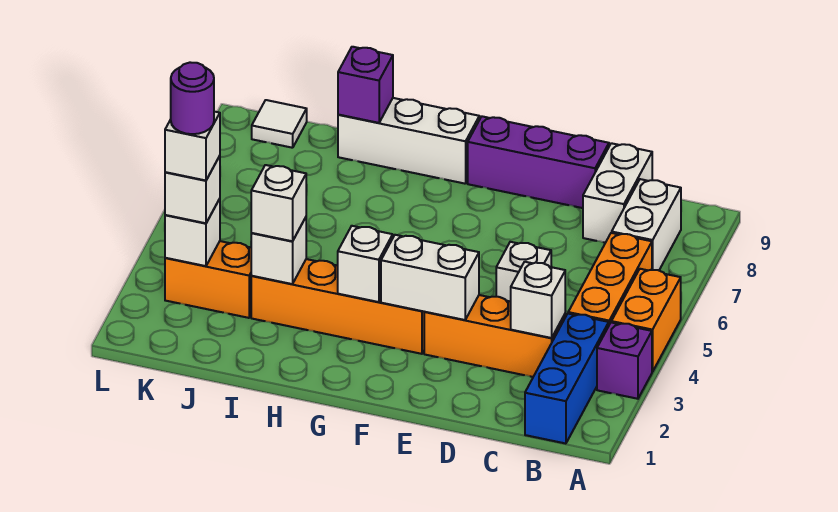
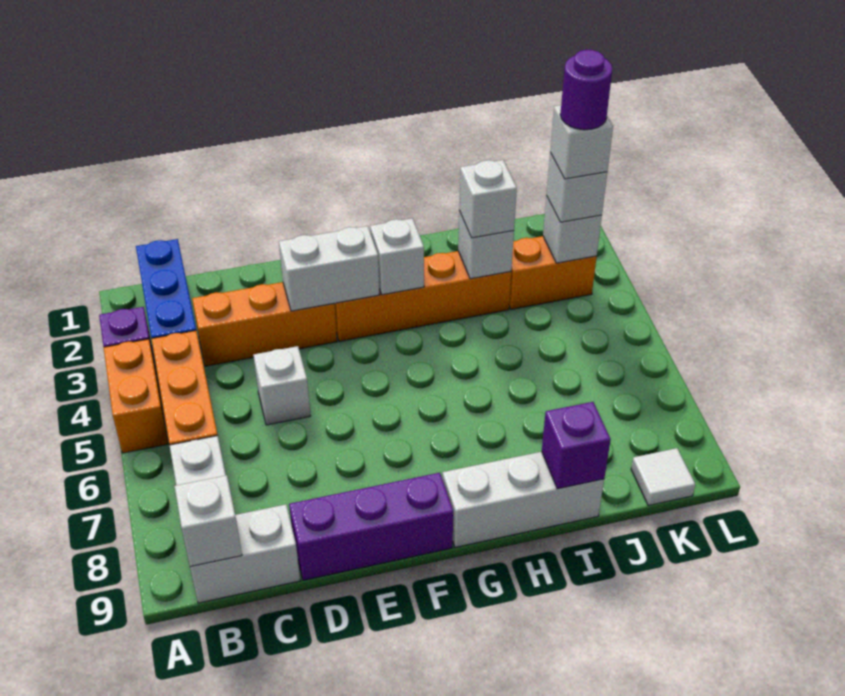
white 1x1 brick [511,262,565,338] -> white 1x1 brick moved to [175,475,242,567]
white 1x2 brick [583,143,652,243] -> white 1x2 brick turned to [190,504,300,603]

